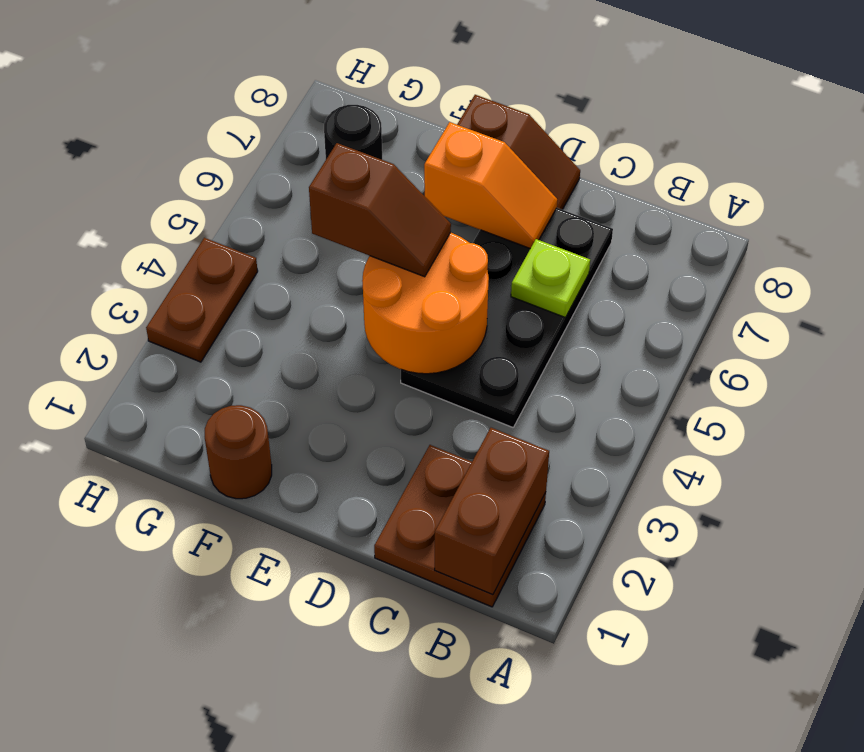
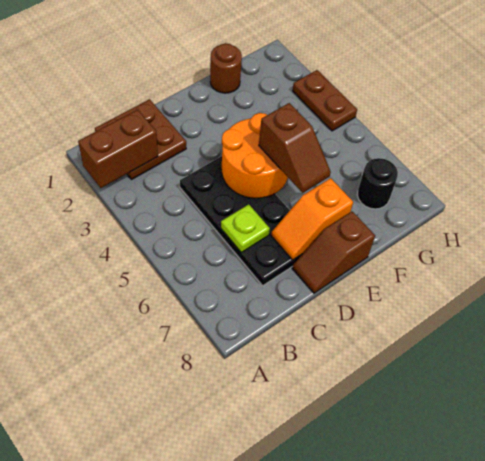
brown 1x2 brick [435,428,549,595] -> brown 1x2 brick turned to [78,110,158,188]
brown 1x2 slope [309,143,451,277] -> brown 1x2 slope turned to [259,103,331,193]

